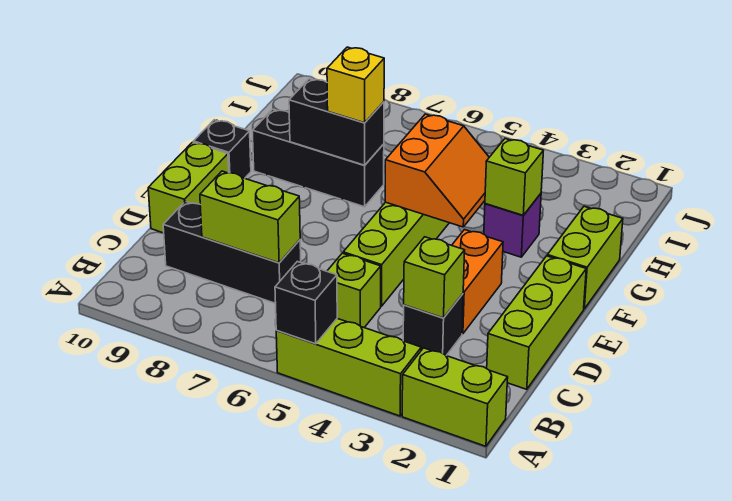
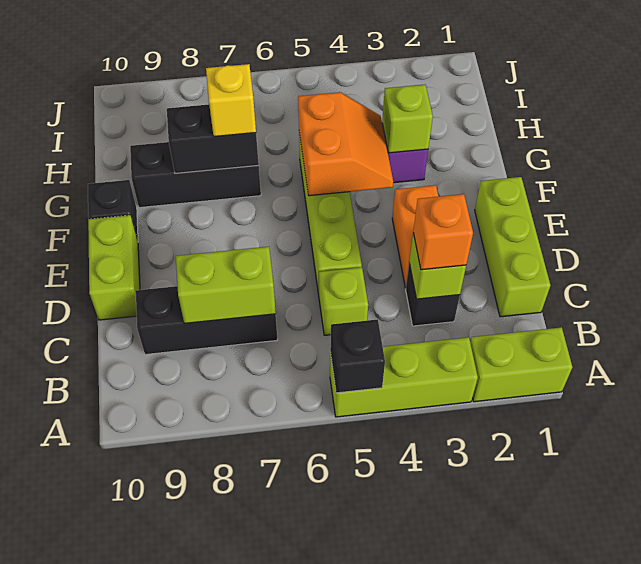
none -> orange 1x1 brick [413,194,473,270]
lime 1x2 brick [547,206,623,309] -> none

